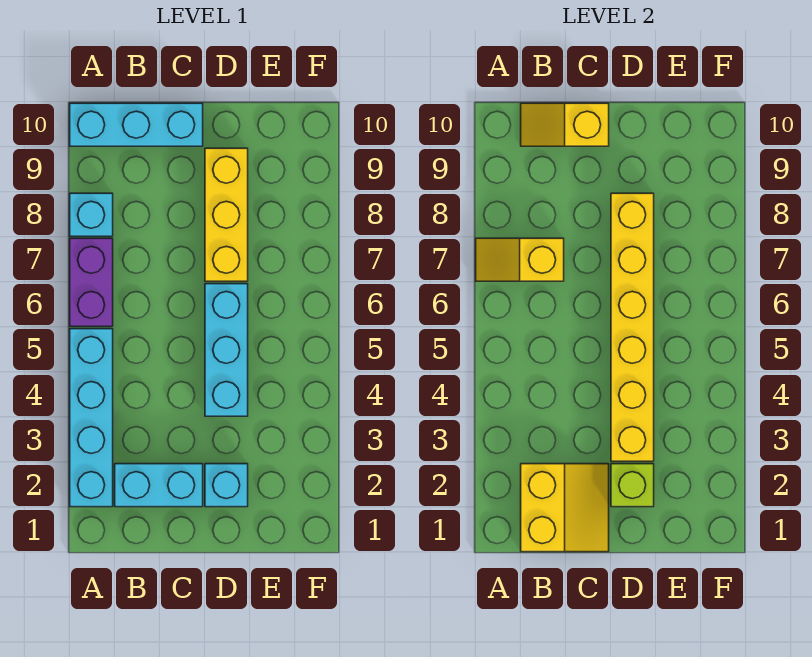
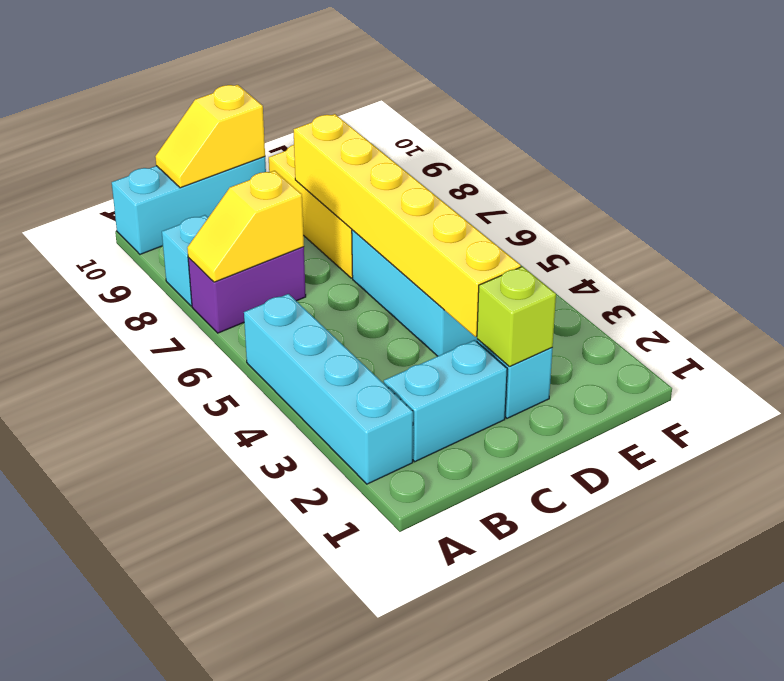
purple 1x2 brick [70,238,113,326] -> purple 1x2 brick turned to [188,247,306,333]
yellow 2x2 slope [521,464,609,552] -> none

